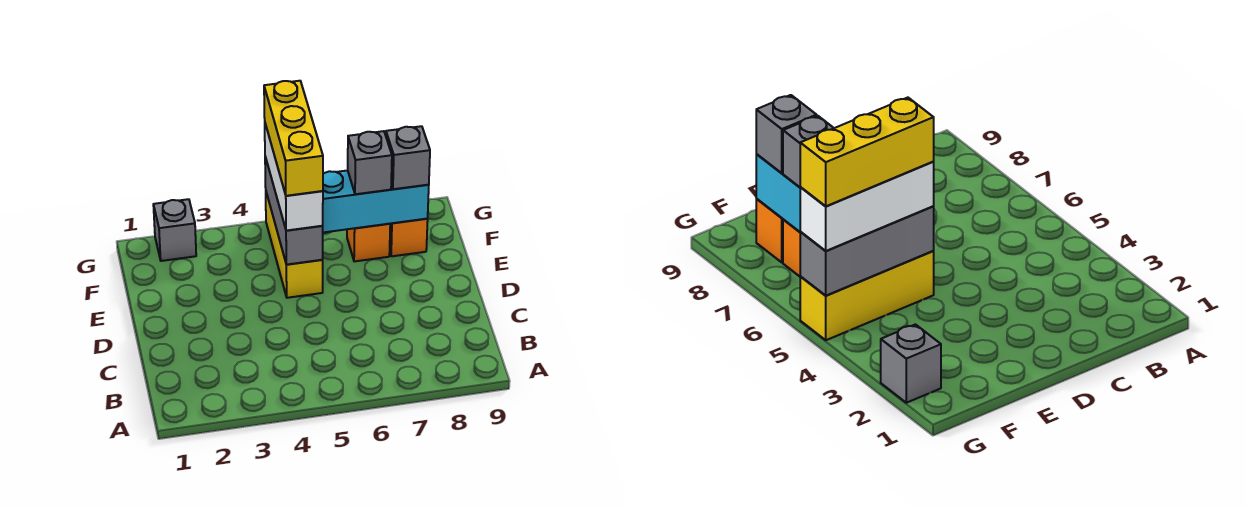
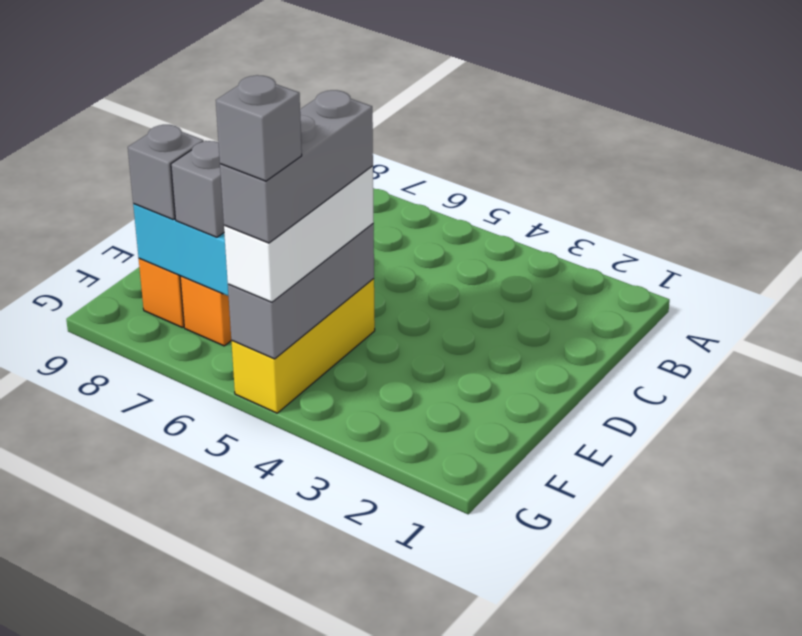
yellow 1x3 brick [264,81,323,196] -> grey 1x3 brick [220,90,373,243]
grey 1x1 brick [153,199,196,261] -> grey 1x1 brick moved to [216,75,302,181]

